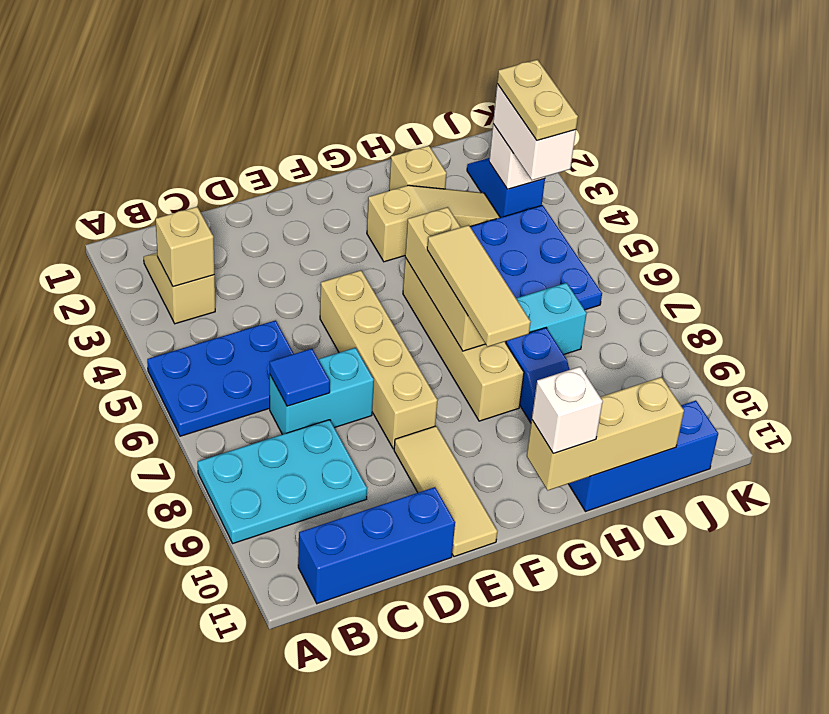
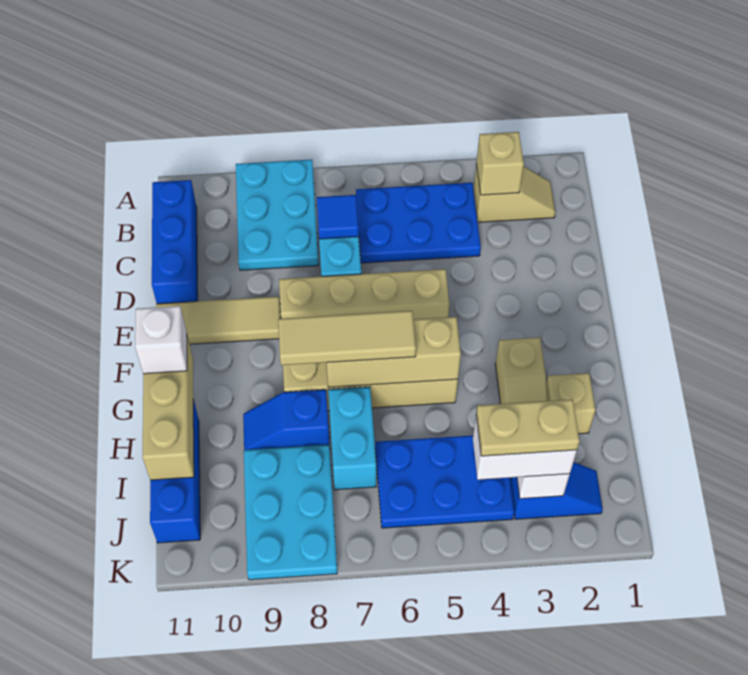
blue 2x3 plate [147,321,294,436] -> blue 2x3 plate turned to [356,183,481,263]
none -> cyan 2x3 plate [244,445,337,580]

